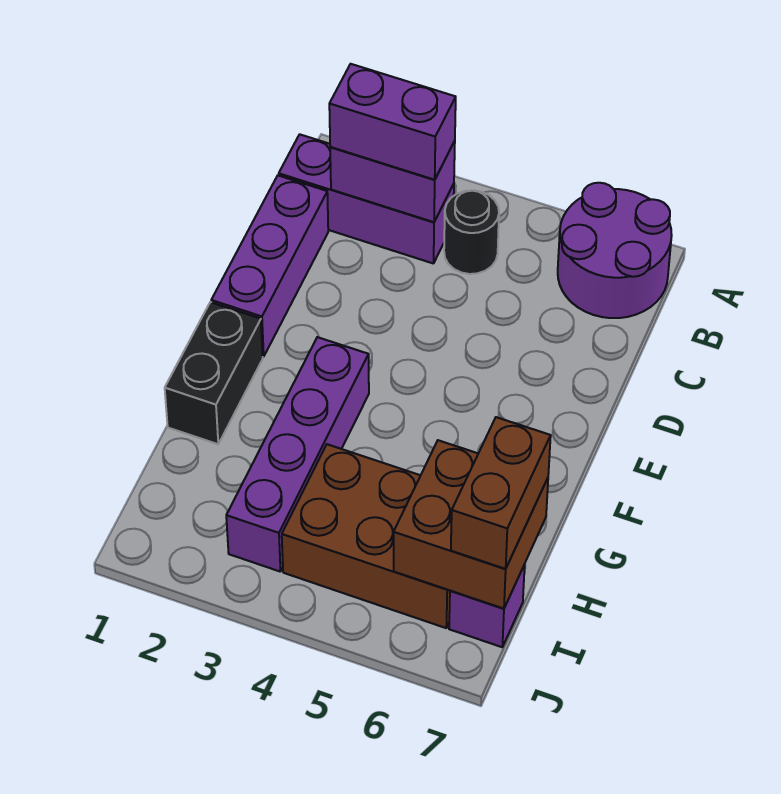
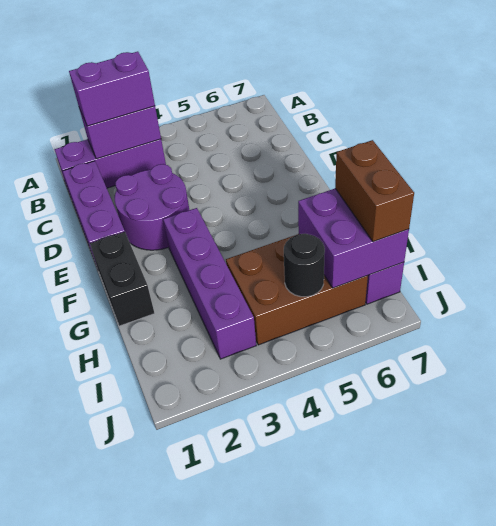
purple 2x2 round brick [558,183,672,318] -> purple 2x2 round brick moved to [115,164,189,250]
black 1x1 round brick [444,190,499,274] -> black 1x1 round brick moved to [284,234,325,297]
brown 2x2 brick [394,440,548,609] -> purple 2x2 brick [298,189,409,288]

